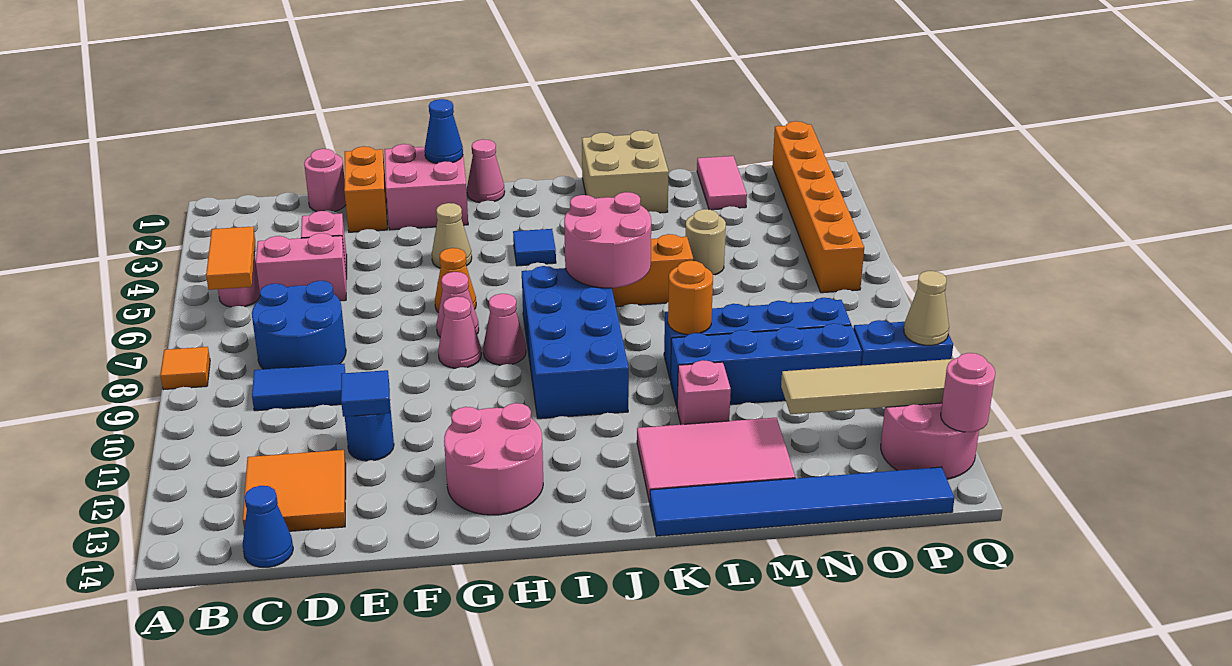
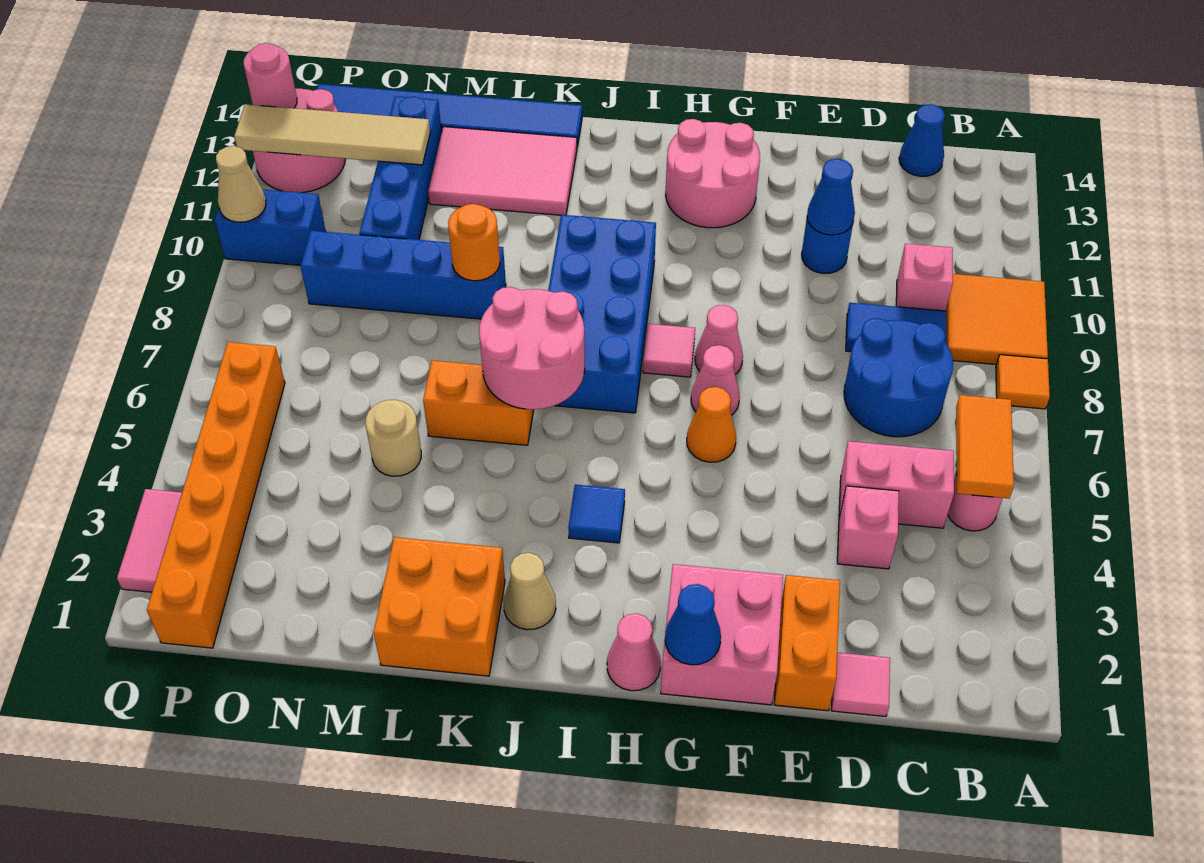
orange 2x2 tile [243,450,346,531] -> orange 2x2 tile moved to [946,274,1048,364]
pink 1x1 round brick [304,149,346,212] -> pink 1x1 tile [831,653,890,717]
blue 1x1 tile [341,370,390,417] -> blue 1x1 cone [807,159,855,235]
tan 1x1 cone [432,203,472,268] -> tan 1x1 cone moved to [503,553,556,630]
pink 1x1 cone [483,294,526,365] -> pink 1x1 tile [643,324,695,377]
tan 2x2 brick [582,130,669,213] -> orange 2x2 brick [374,537,505,676]
blue 1x4 brick [671,323,862,407] -> blue 1x4 brick turned to [360,96,442,240]
pink 1x1 brick [677,360,731,425] -> pink 1x1 brick moved to [896,244,953,311]
pink 1x2 tile [697,156,747,210] -> pink 1x2 tile moved to [117,489,182,592]

